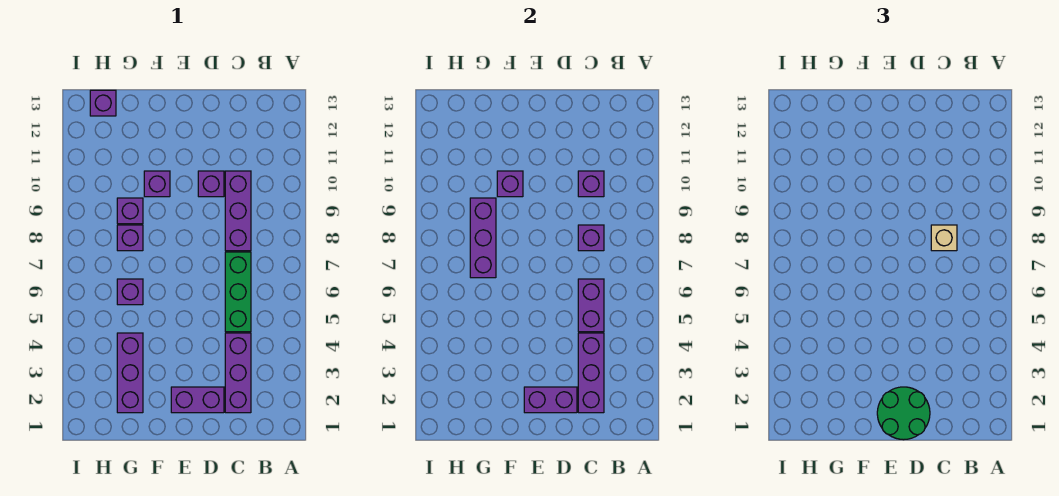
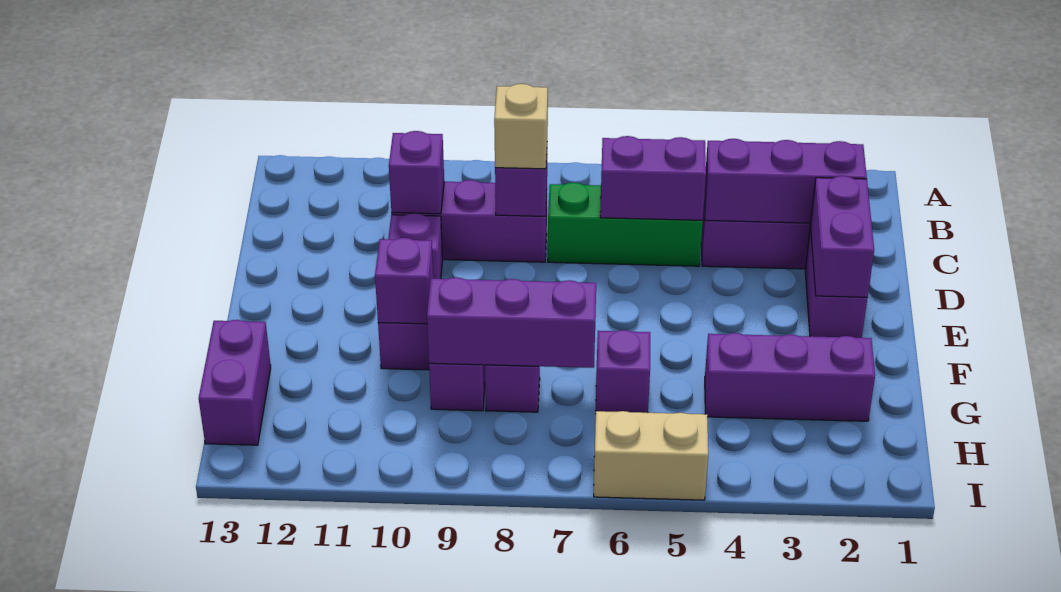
green 2x2 round brick [877,387,930,440] -> none
purple 1x1 brick [90,90,116,116] -> purple 1x2 brick [199,320,271,445]
none -> tan 1x2 brick [594,411,708,500]

